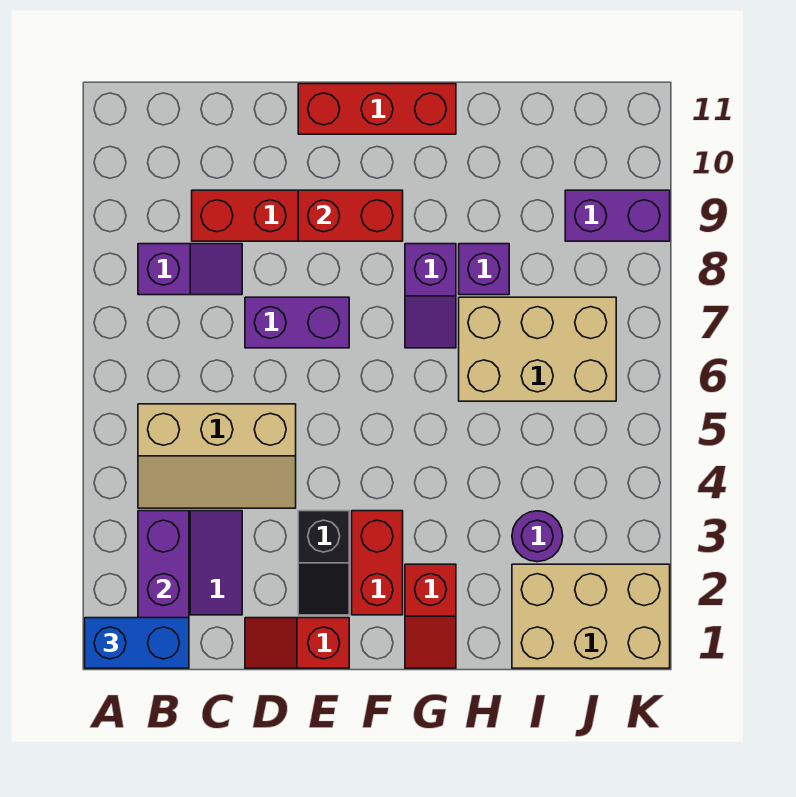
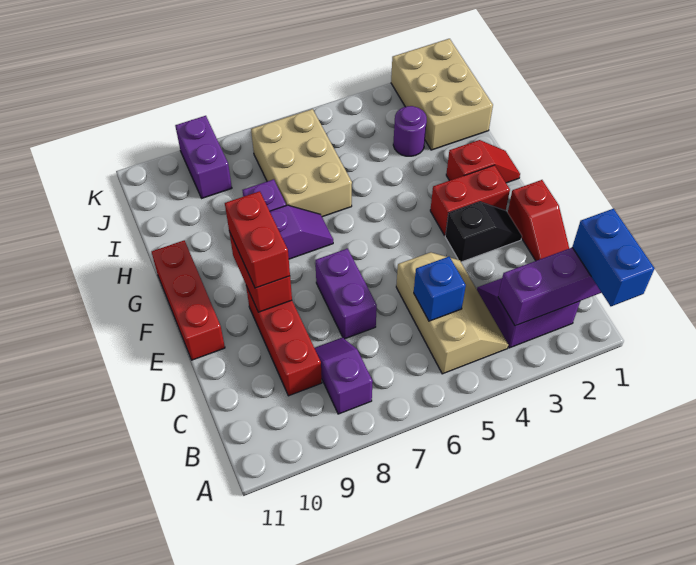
none -> blue 1x1 brick [414,257,466,321]
none -> red 1x2 brick [225,191,290,288]

